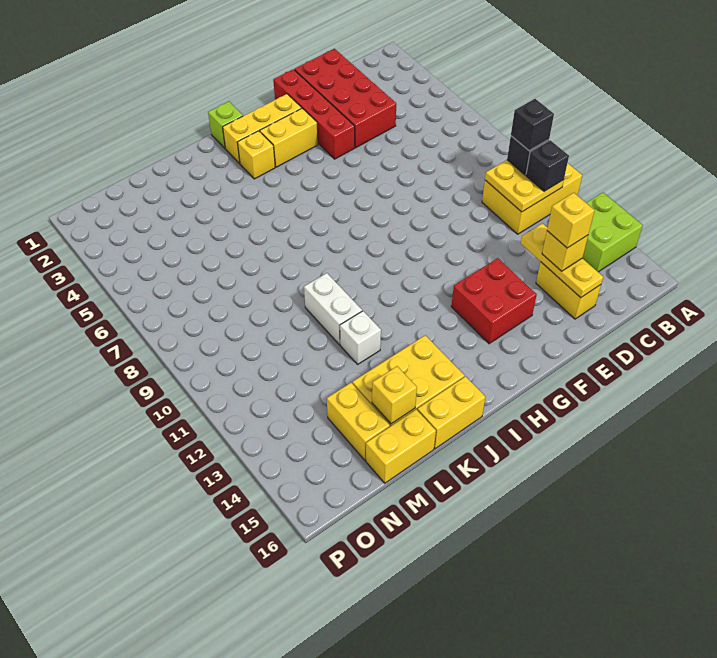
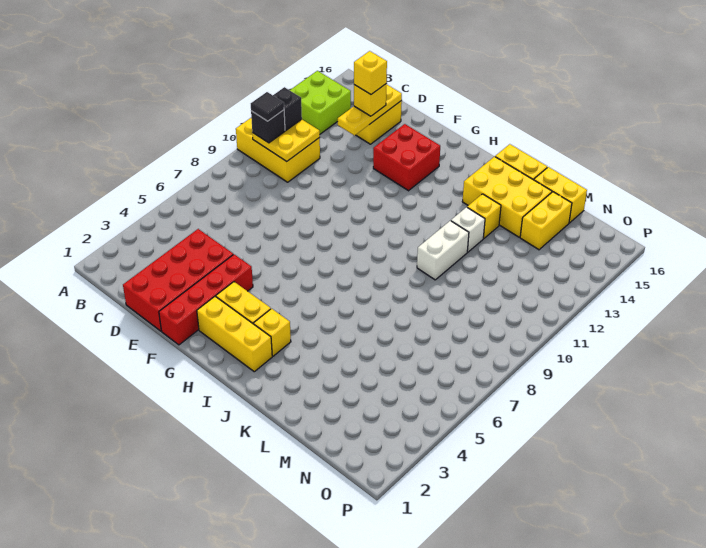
black 1x1 brick [511,99,554,151] -> black 1x1 tile [251,92,284,121]
lime 1x1 brick [208,102,243,148] -> none
yellow 1x1 brick [372,366,417,424] -> yellow 1x1 brick moved to [467,194,501,238]

